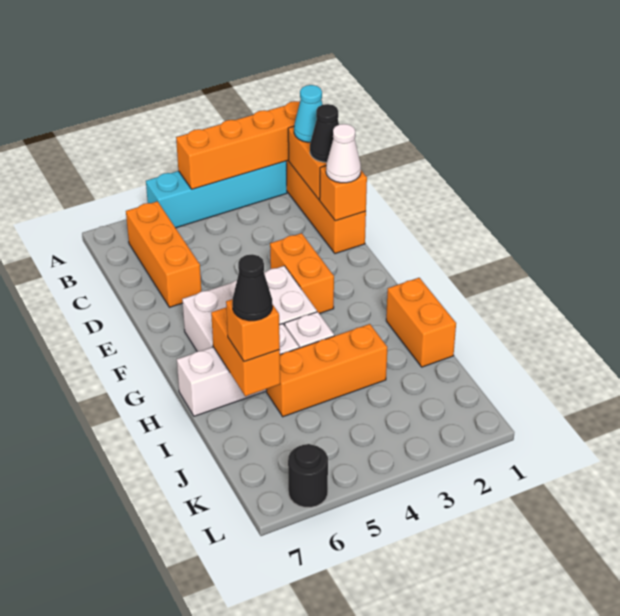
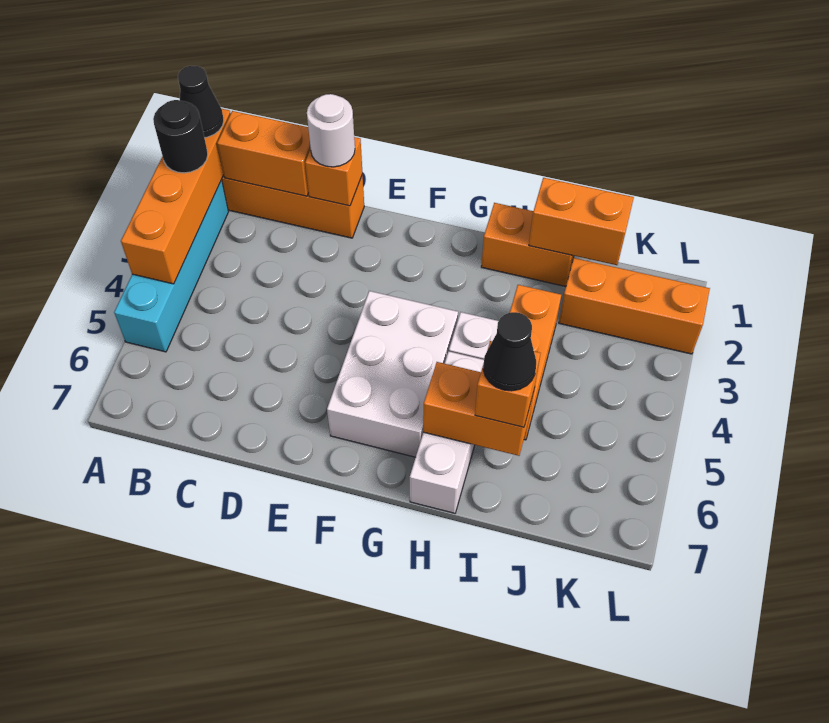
cyan 1x1 cone [294,85,323,142] -> none
orange 1x3 brick [126,201,201,307] -> orange 1x3 brick moved to [559,258,710,354]
black 1x1 cone [310,104,339,162] -> black 1x1 cone moved to [178,66,224,138]
white 1x1 cone [326,124,361,183] -> white 1x1 round brick [307,94,355,167]
orange 1x2 brick [270,233,334,314] -> orange 1x2 brick moved to [529,178,634,265]
black 1x1 round brick [288,444,328,508] -> black 1x1 round brick moved to [153,100,208,173]

